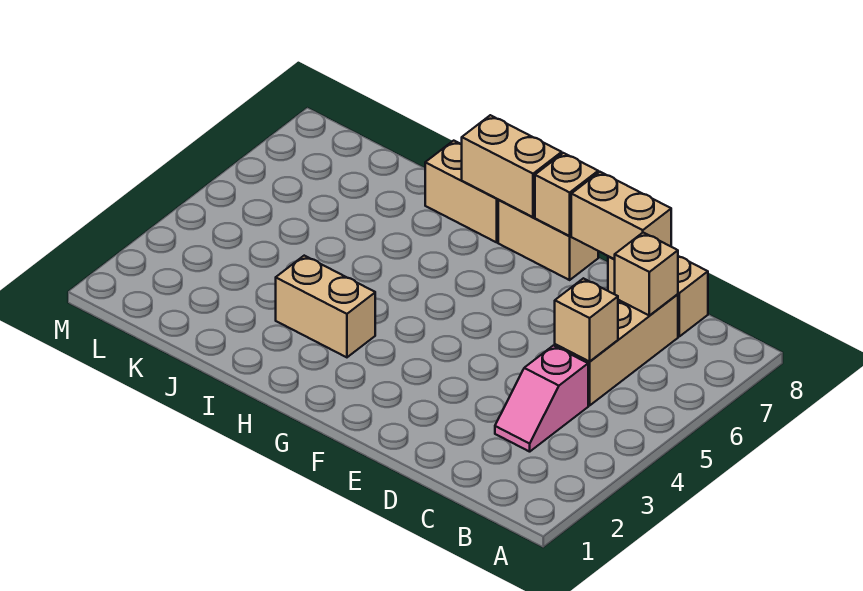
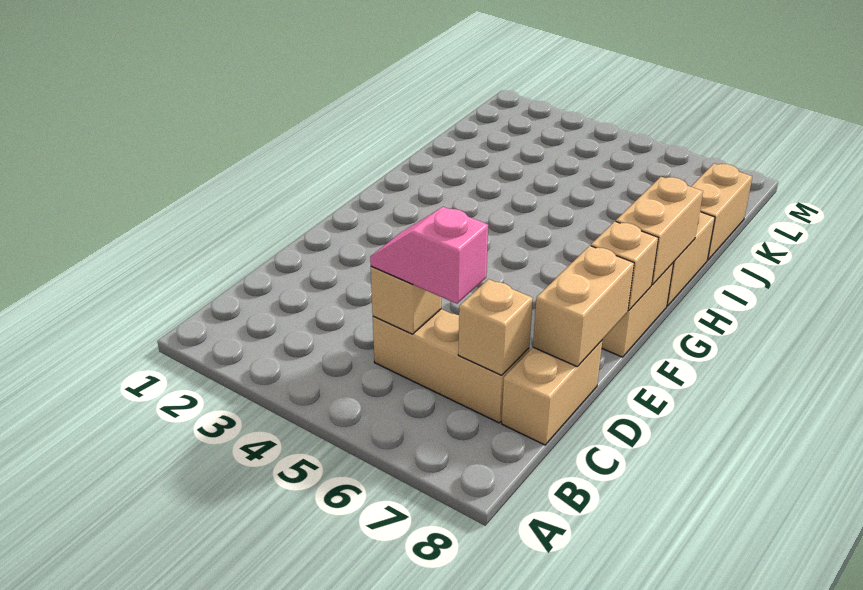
pink 1x2 slope [495,346,588,452] -> pink 1x2 slope moved to [370,207,488,304]
tan 1x2 brick [276,256,375,357] -> tan 1x2 brick moved to [691,164,752,260]

